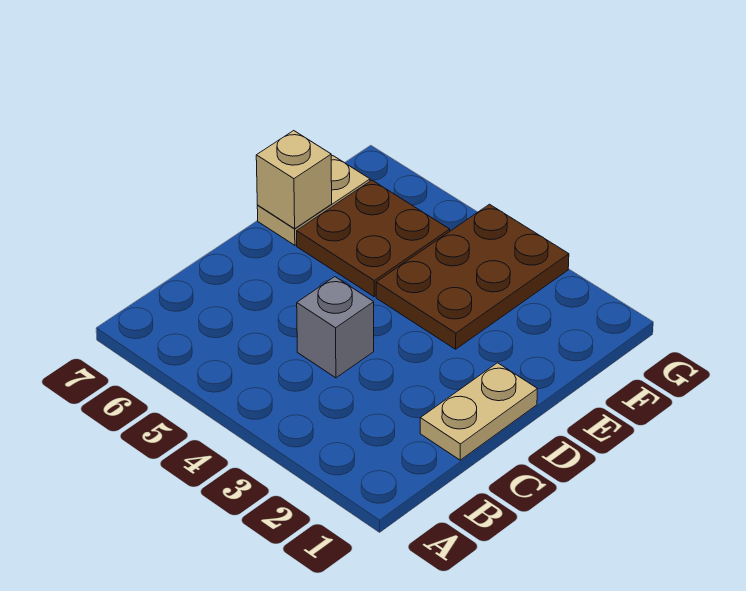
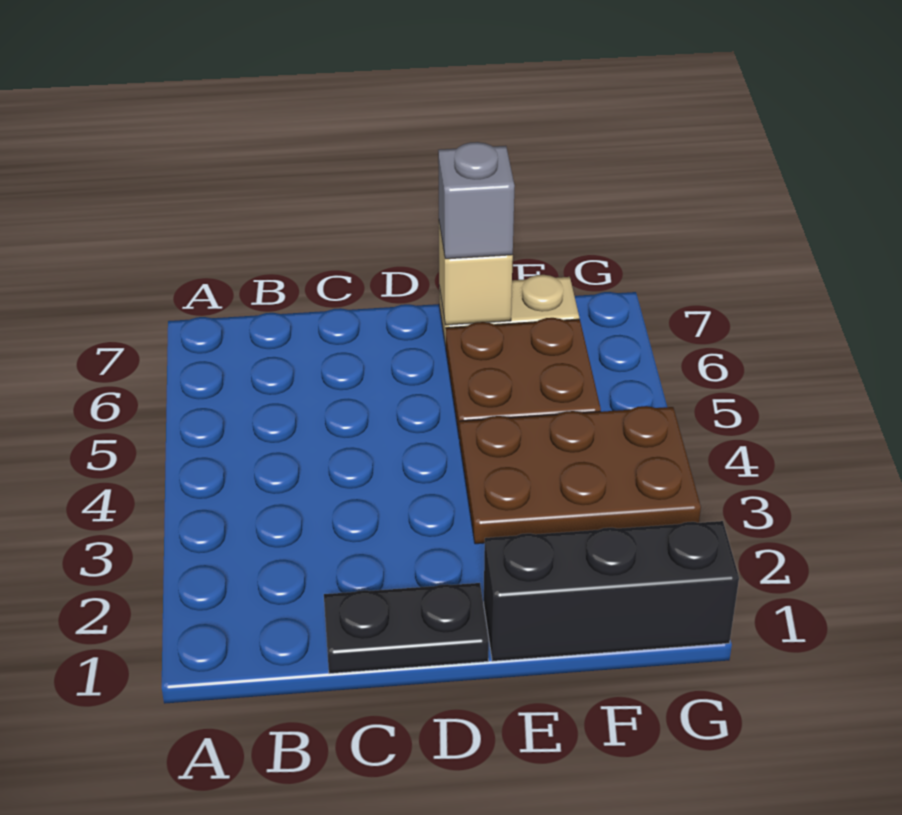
tan 1x2 plate [420,363,537,460] -> black 1x2 plate [324,583,489,674]
grey 1x1 brick [297,277,374,378] -> grey 1x1 brick moved to [438,142,515,259]
none -> black 1x3 brick [484,521,739,661]

